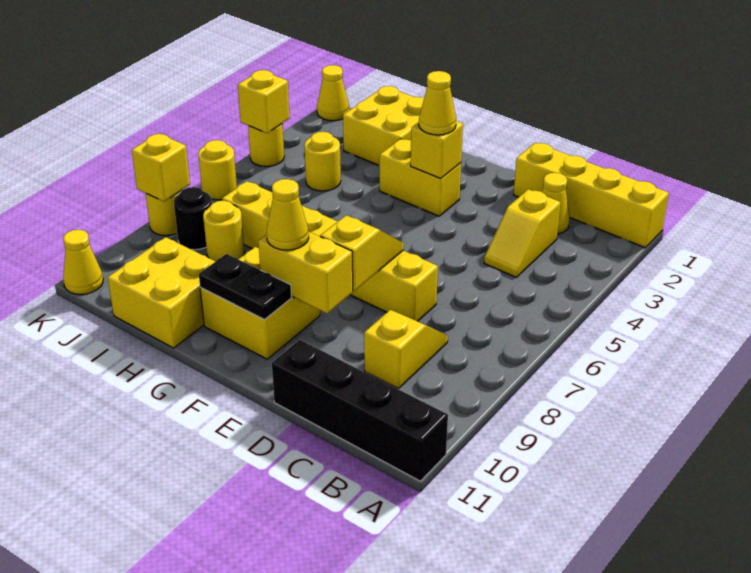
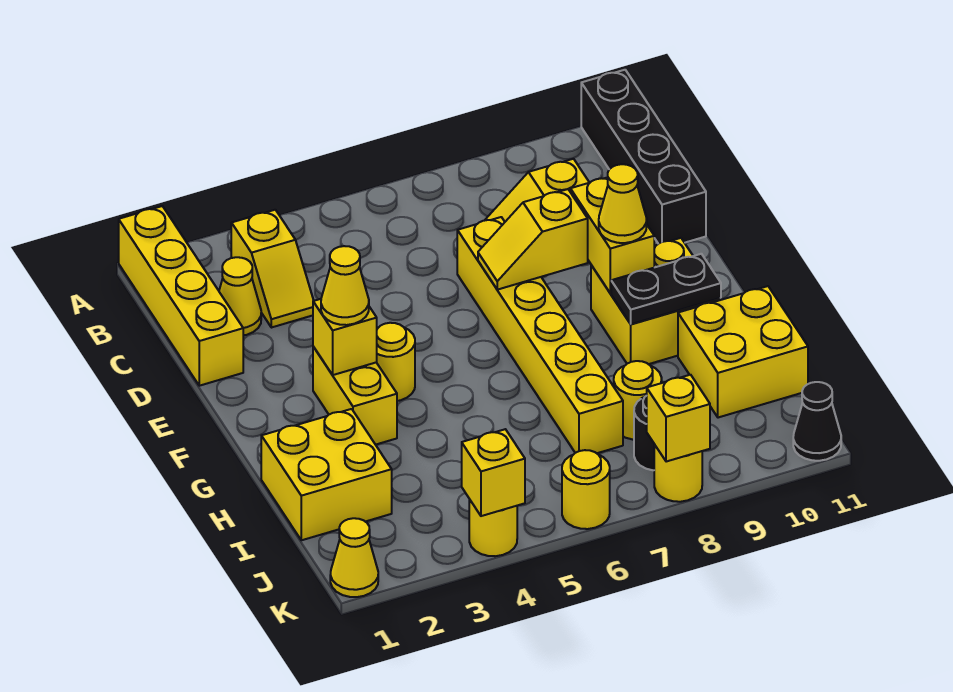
yellow 1x2 slope [484,189,561,277] -> yellow 1x2 slope turned to [231,210,314,328]
black 1x2 plate [199,254,292,319] -> black 1x2 plate turned to [611,254,721,324]
yellow 1x1 round brick [305,132,341,191] -> yellow 1x1 round brick moved to [376,323,415,401]
yellow 1x1 cone [63,230,103,295] -> black 1x1 cone [793,382,841,461]

